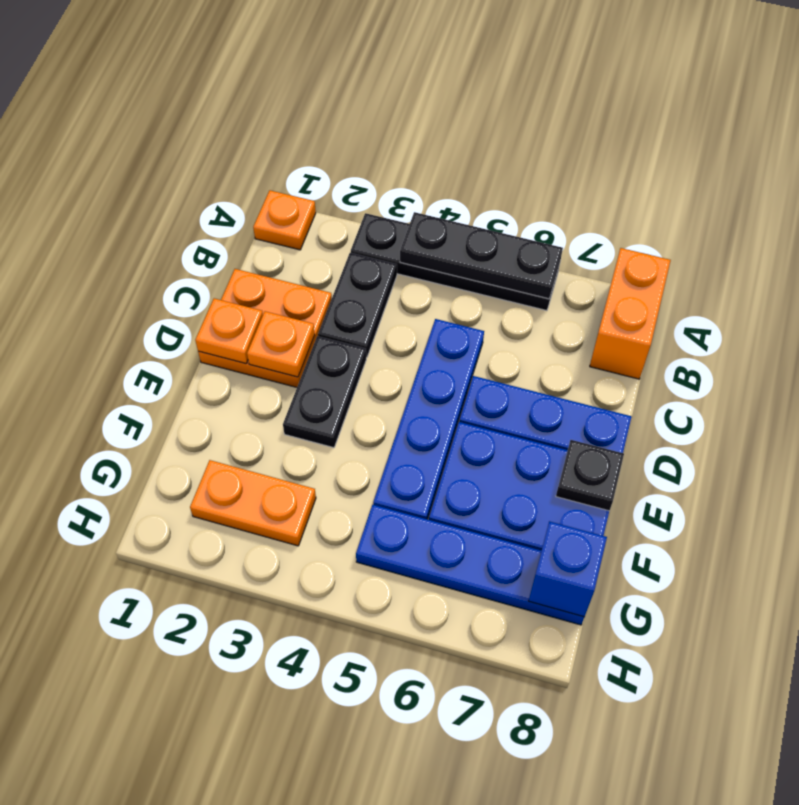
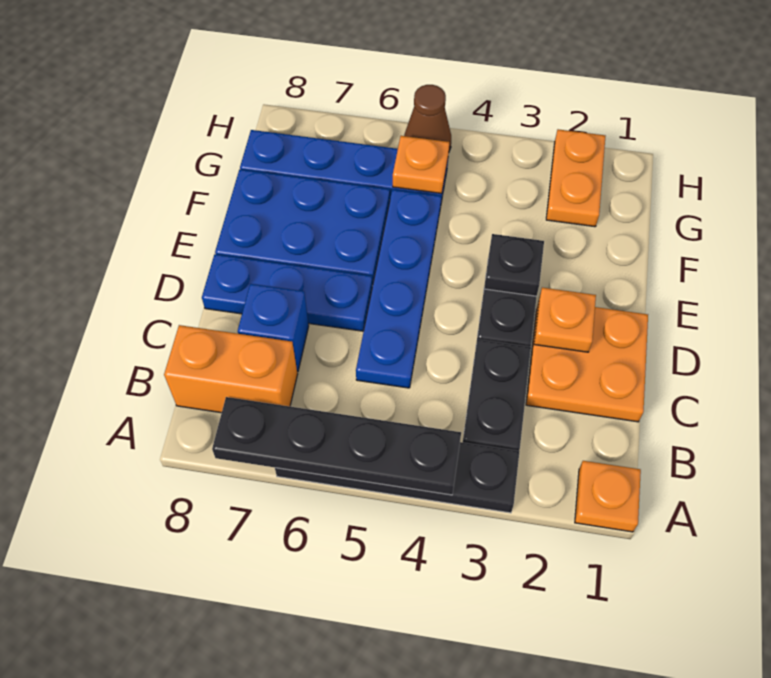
black 1x3 plate [400,212,563,299] -> black 1x4 plate [212,397,461,495]
orange 1x2 brick [590,248,671,379] -> orange 1x2 brick turned to [164,325,298,413]
orange 1x1 plate [195,298,263,364] -> orange 1x1 plate moved to [393,136,449,194]
black 1x1 plate [556,440,624,511] -> black 1x1 plate moved to [484,234,544,296]
orange 1x2 plate [190,460,316,546] -> orange 1x2 plate turned to [546,129,605,227]
blue 1x1 brick [529,521,607,617] -> blue 1x1 brick moved to [238,284,309,372]
none -> brown 1x1 cone [404,85,451,151]

